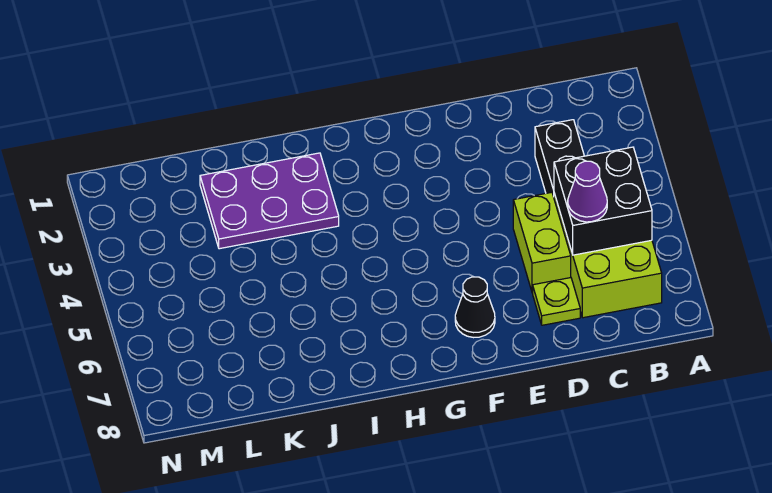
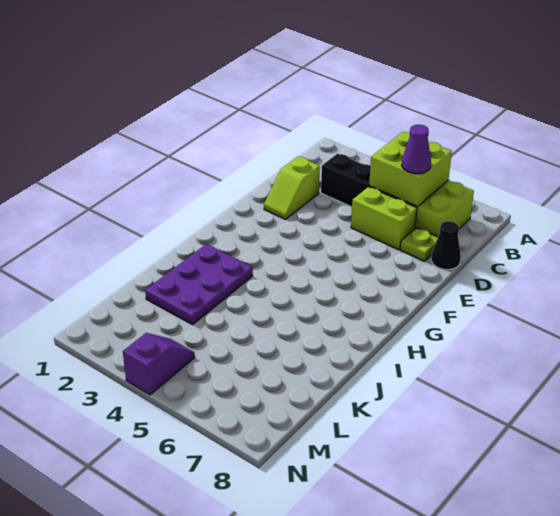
black 2x2 brick [554,147,652,255] -> lime 2x2 brick [369,132,452,207]
none -> lime 1x2 slope [264,156,320,219]
black 1x1 cone [455,277,495,338] -> black 1x1 cone moved to [431,221,461,270]
none -> purple 1x2 slope [123,333,195,395]

